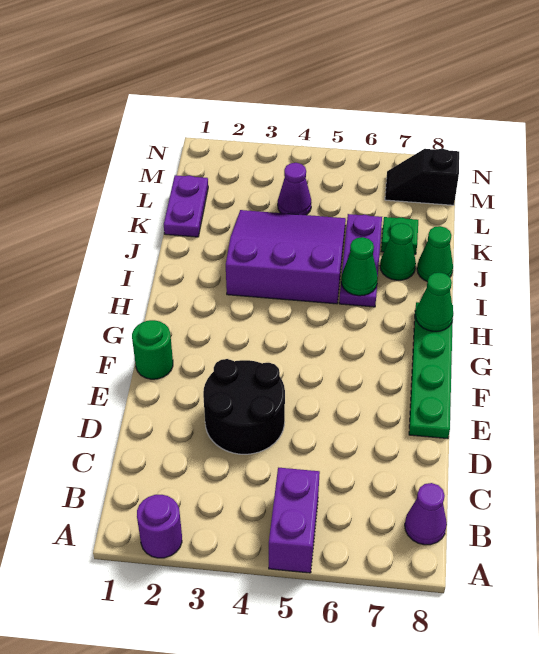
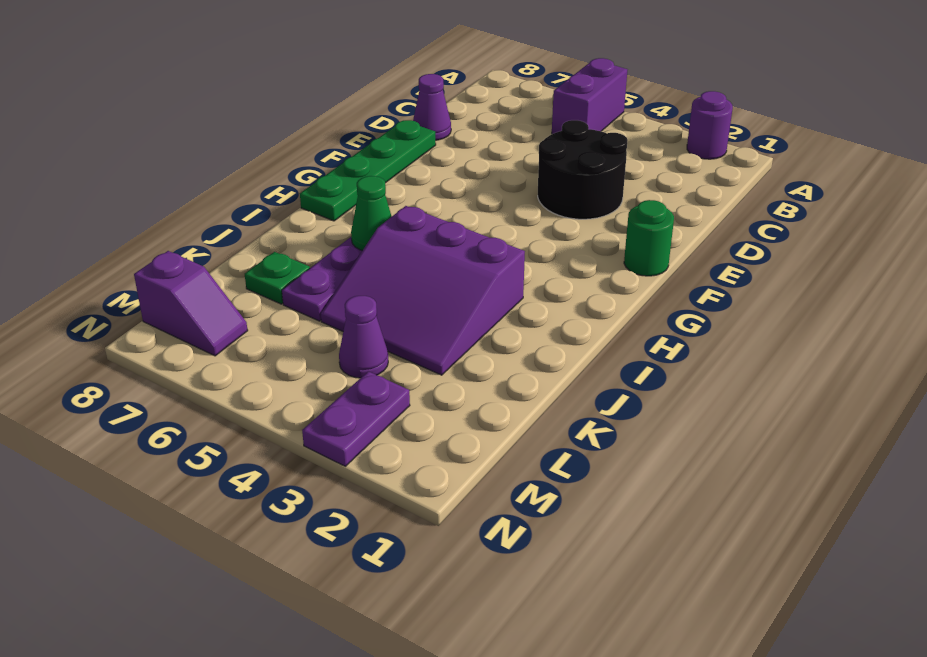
purple 1x1 cone [405,483,447,545] -> purple 1x1 cone moved to [413,74,451,140]
green 1x1 cone [416,273,453,331] -> none
green 1x1 cone [380,223,416,280] -> none
green 1x1 cone [417,226,453,282] -> none
purple 1x2 plate [164,175,208,237] -> purple 1x2 plate moved to [302,371,410,466]
black 1x2 slope [385,149,459,205] -> purple 1x2 slope [134,251,248,356]

